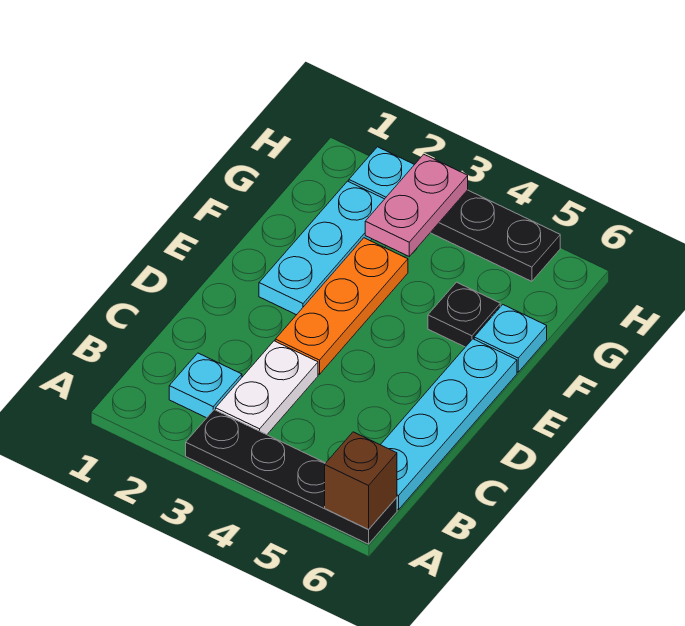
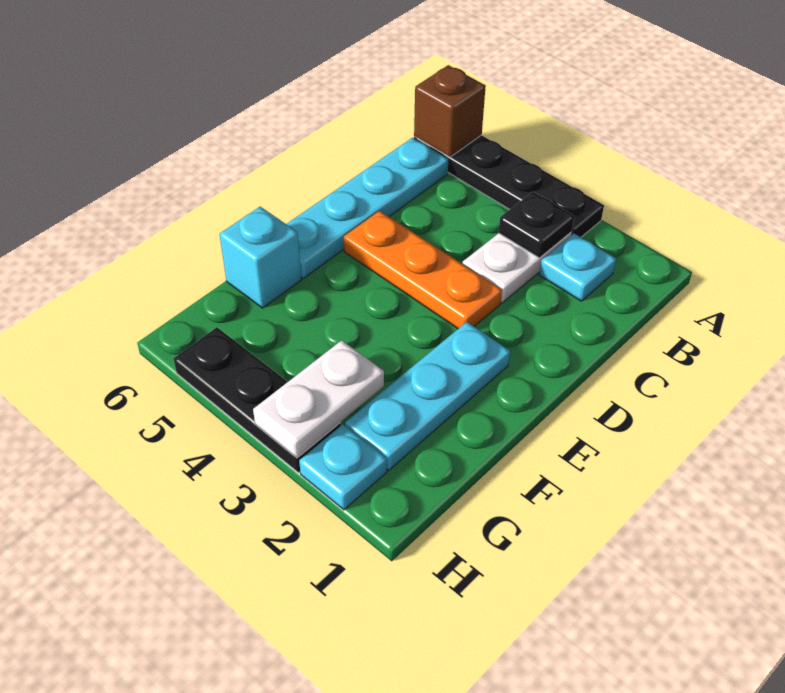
orange 1x3 plate [275,238,408,374] -> orange 1x3 plate turned to [344,211,502,329]
black 1x1 plate [428,282,500,347] -> black 1x1 plate moved to [498,192,574,258]
cyan 1x1 plate [474,305,547,372] -> cyan 1x1 brick [220,207,301,308]
pink 1x2 plate [365,154,468,256] -> white 1x2 plate [253,340,384,458]

